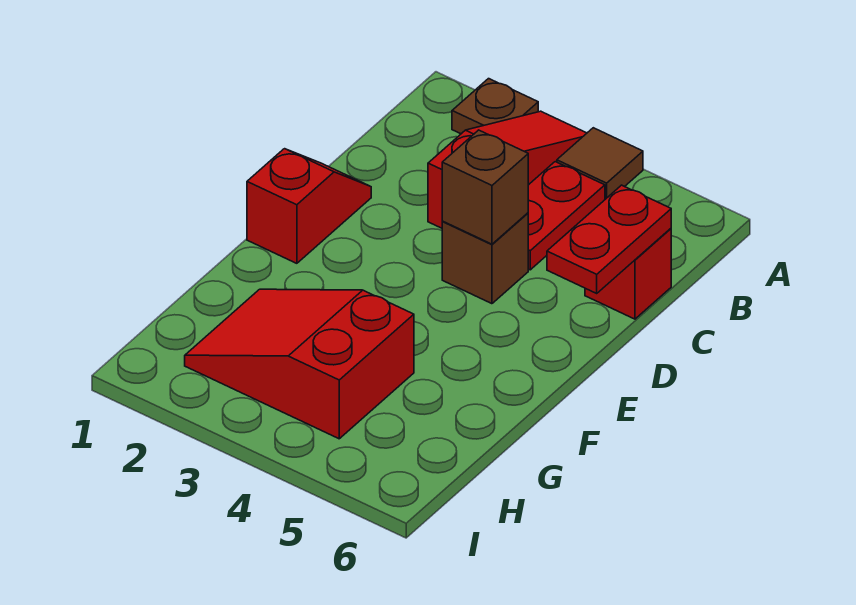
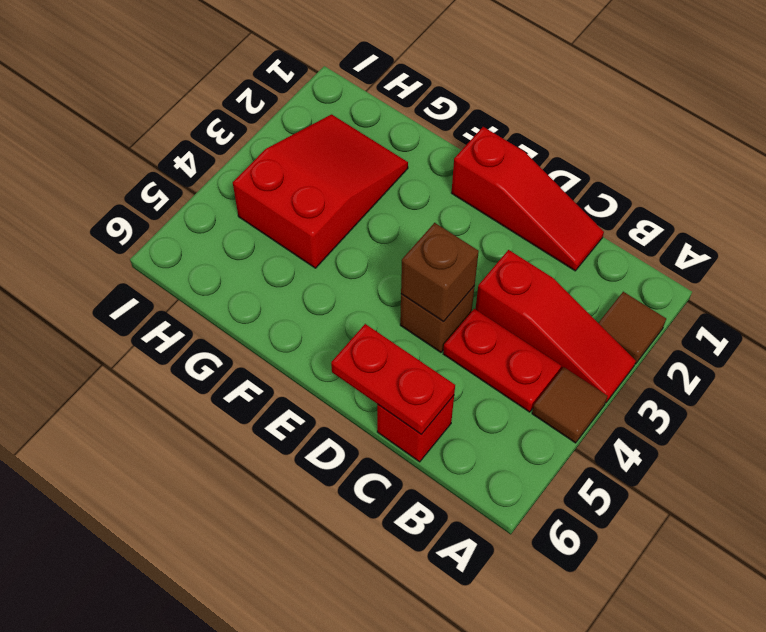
brown 1x1 plate [452,79,538,134] -> brown 1x1 tile [599,292,666,364]
red 1x2 slope [247,149,371,263] -> red 1x3 slope [451,127,604,271]

